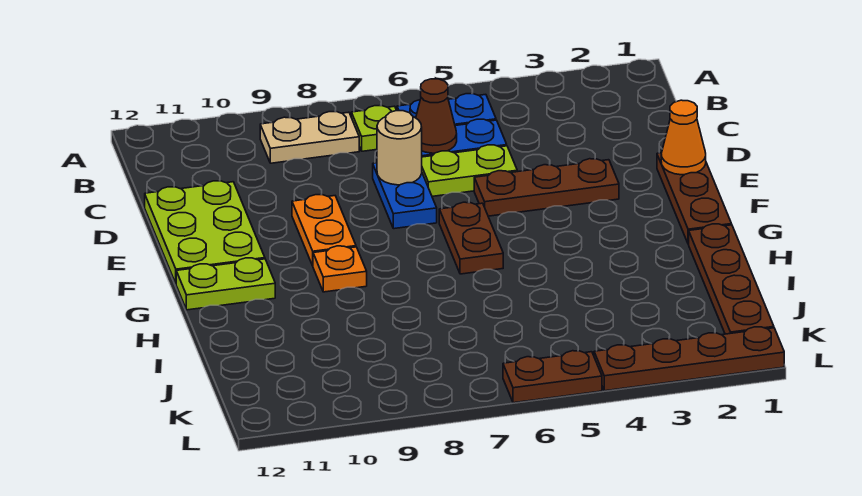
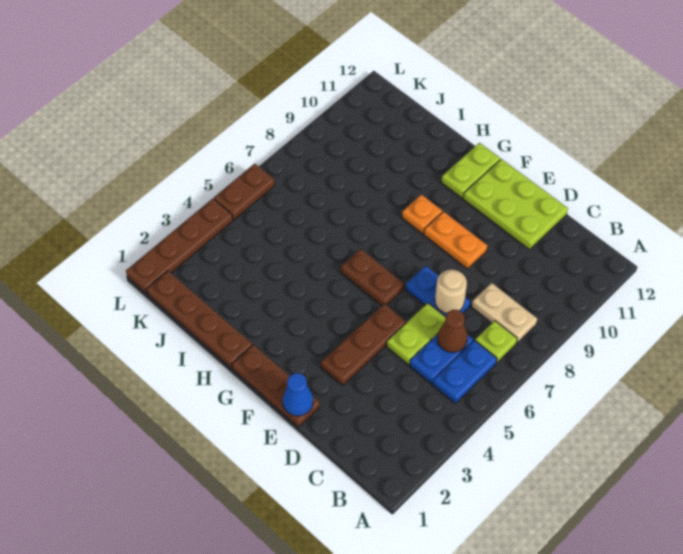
tan 1x2 plate [260,111,359,163] -> tan 1x2 plate turned to [472,283,537,343]
orange 1x1 cone [661,100,706,175] -> blue 1x1 cone [283,373,313,416]

